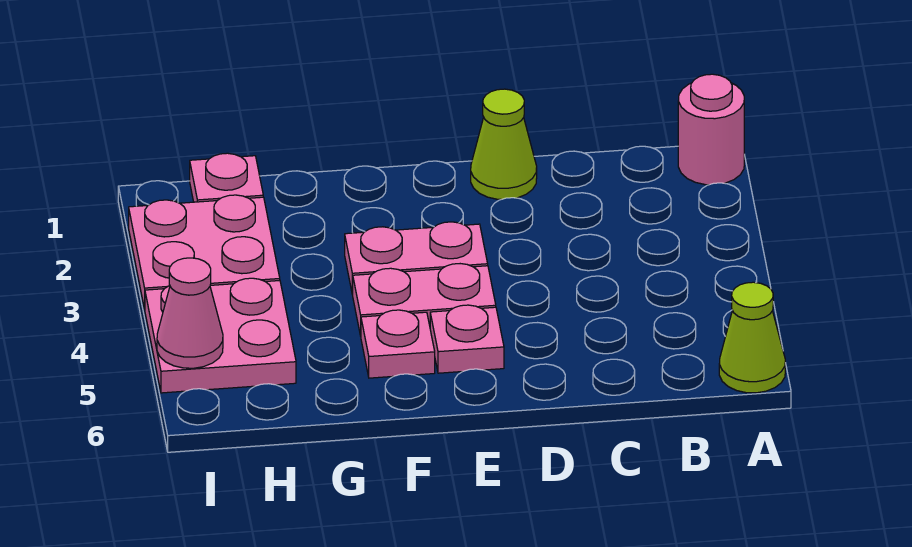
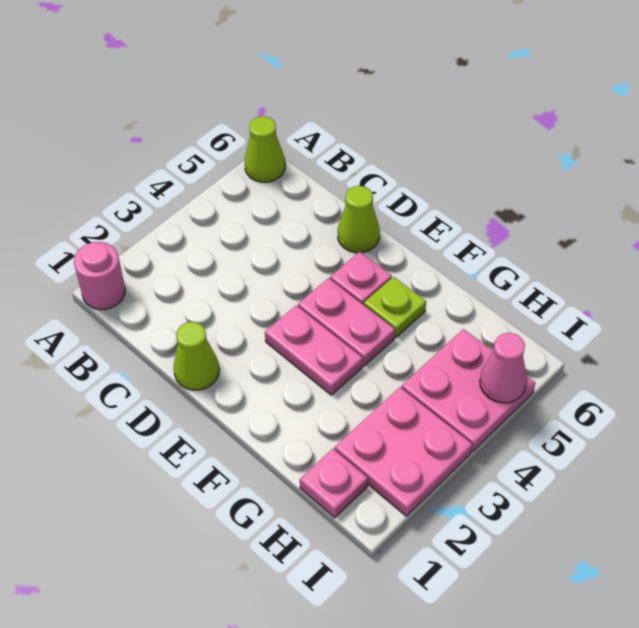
none -> lime 1x1 cone [338,186,380,253]
pink 1x1 plate [361,310,435,378] -> lime 1x1 plate [364,277,426,338]

